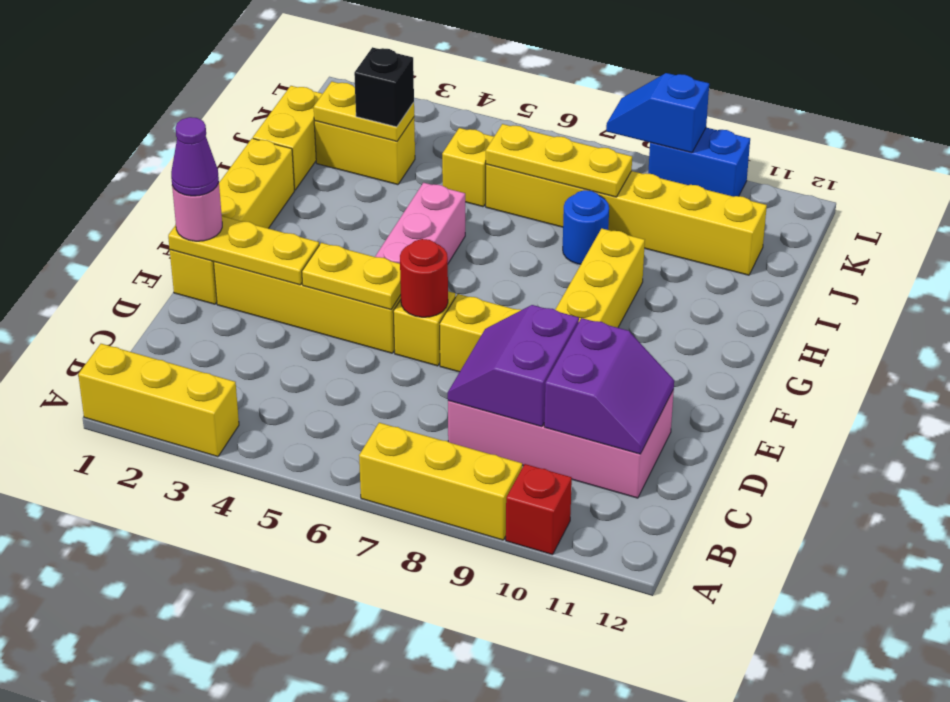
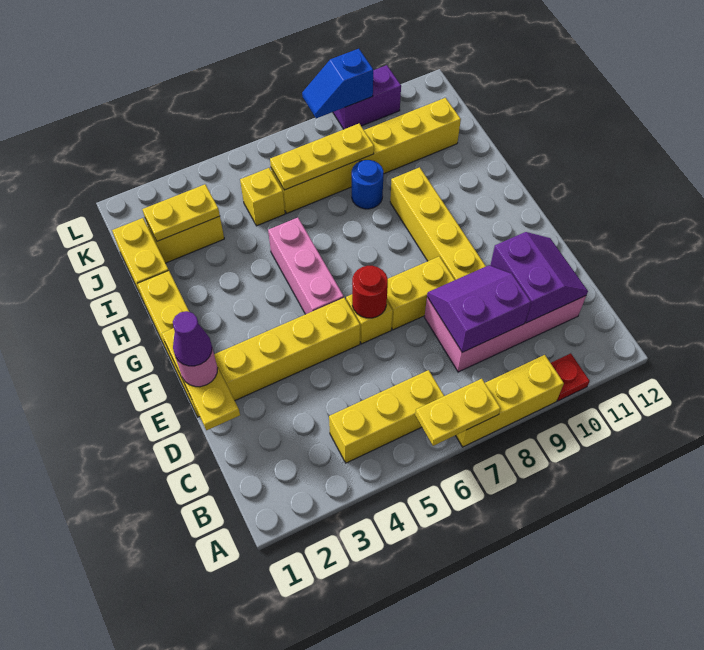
yellow 1x3 brick [78,344,239,457] -> yellow 1x3 brick moved to [329,370,444,463]
red 1x1 brick [506,464,572,555] -> red 1x1 plate [551,353,590,401]
purple 2x2 slope [448,305,579,427] -> purple 2x2 slope turned to [427,265,531,352]
yellow 1x3 plate [168,216,319,285] -> yellow 1x3 plate turned to [162,328,240,430]
yellow 1x2 plate [302,243,401,310] -> yellow 1x2 plate moved to [415,379,501,446]
black 1x1 brick [354,47,414,127] -> none
blue 1x2 brick [648,128,750,197] -> purple 1x2 brick [333,65,401,129]

